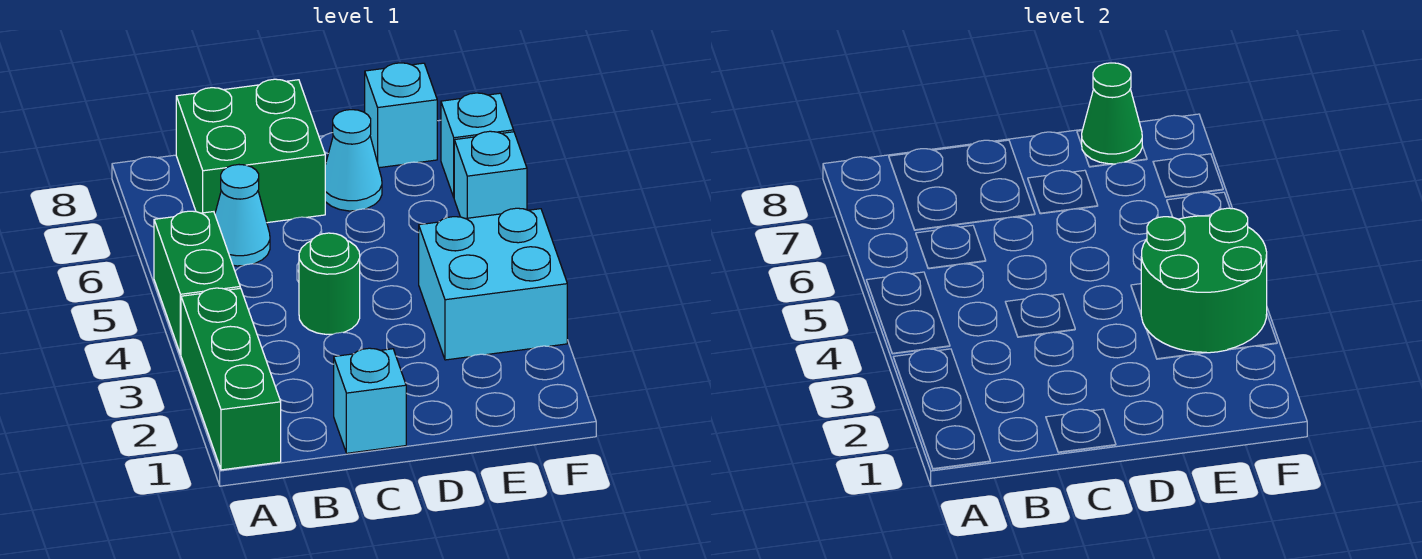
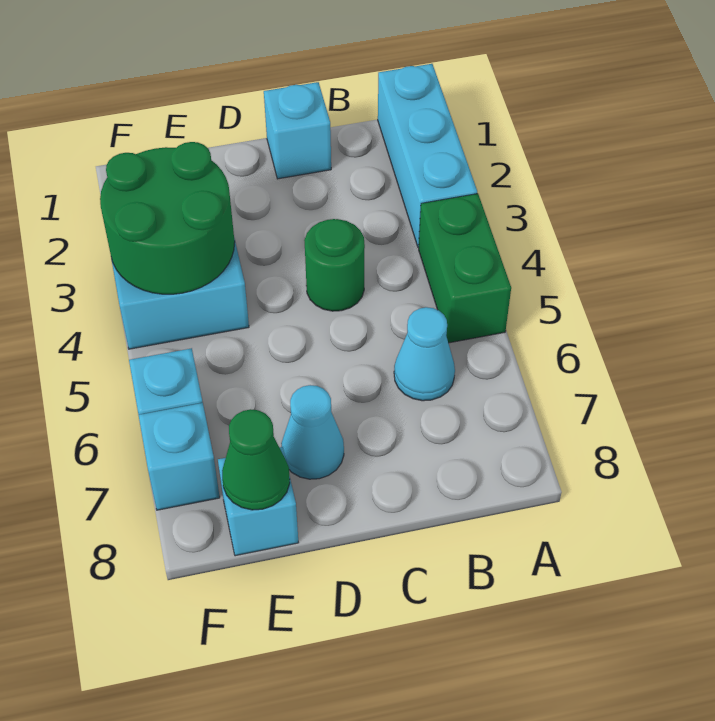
green 1x3 brick [181,288,281,470] -> cyan 1x3 brick [378,64,477,247]
green 2x2 brick [176,79,325,223] -> none

